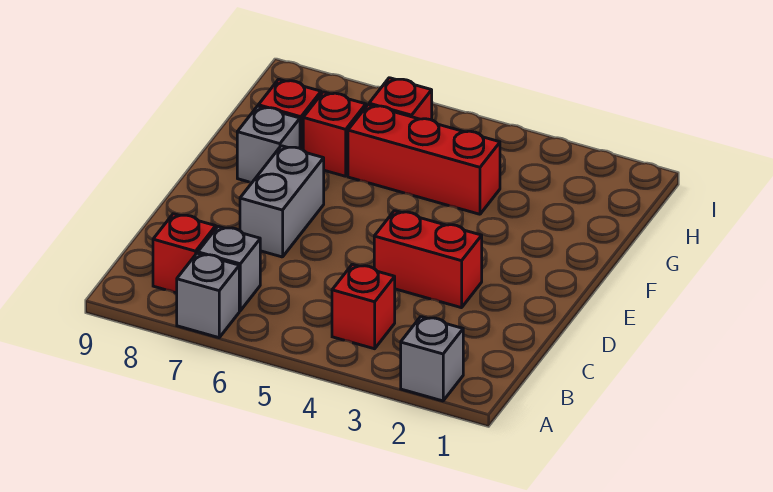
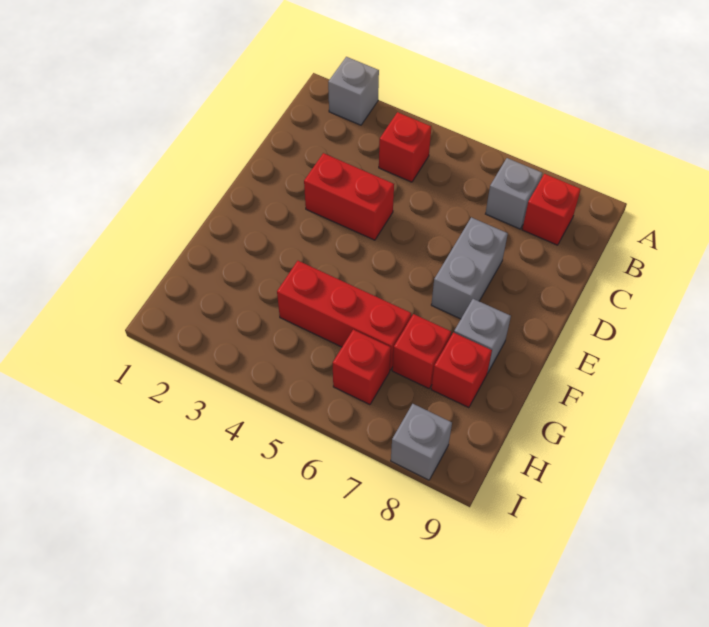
grey 1x1 brick [177,253,239,338] -> grey 1x1 brick moved to [391,404,452,480]

